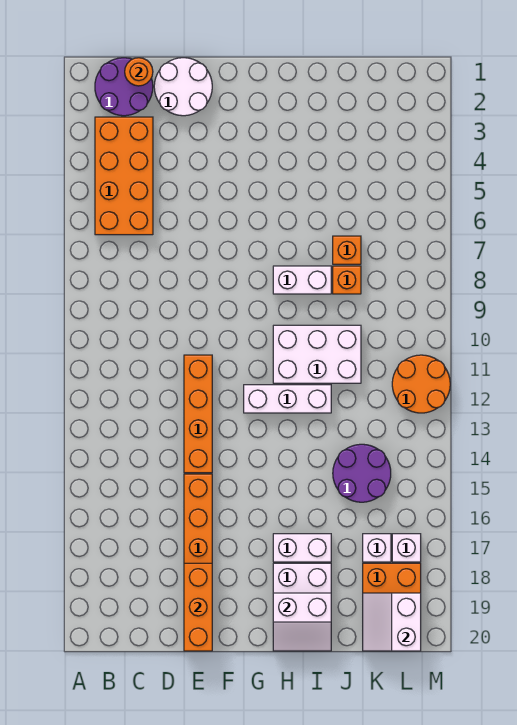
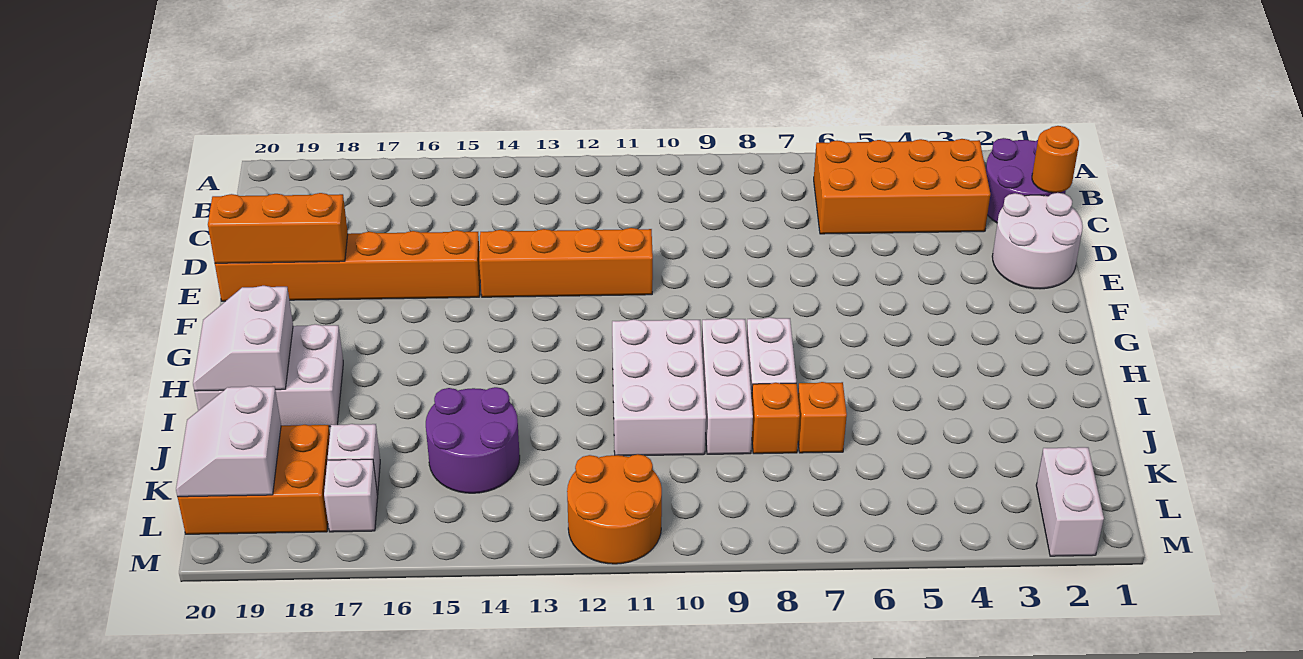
white 1x3 brick [244,385,331,413] -> white 1x3 brick moved to [702,318,753,454]
white 1x2 brick [273,534,331,562] -> white 1x2 brick moved to [1036,447,1104,556]
white 2x2 slope [363,593,421,651] -> white 2x2 slope turned to [176,386,281,497]

